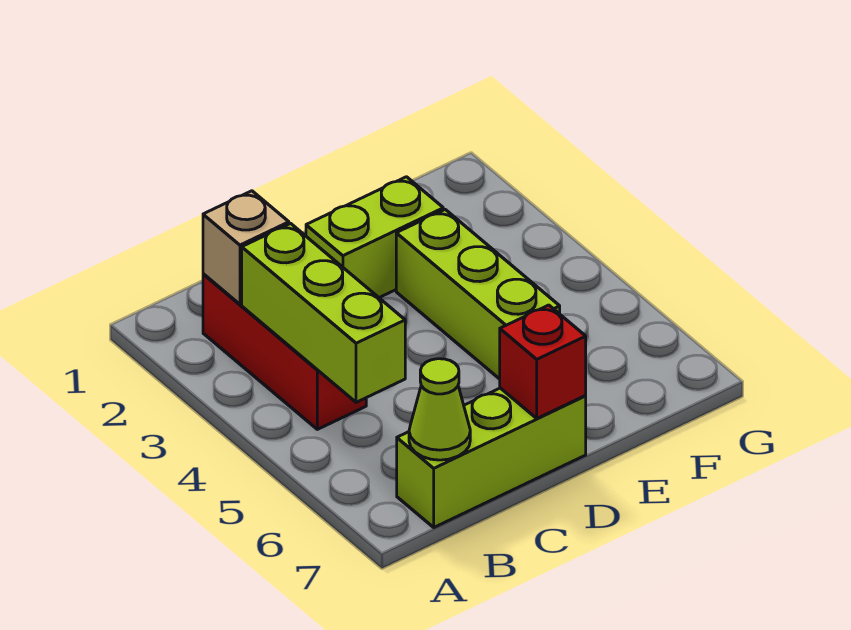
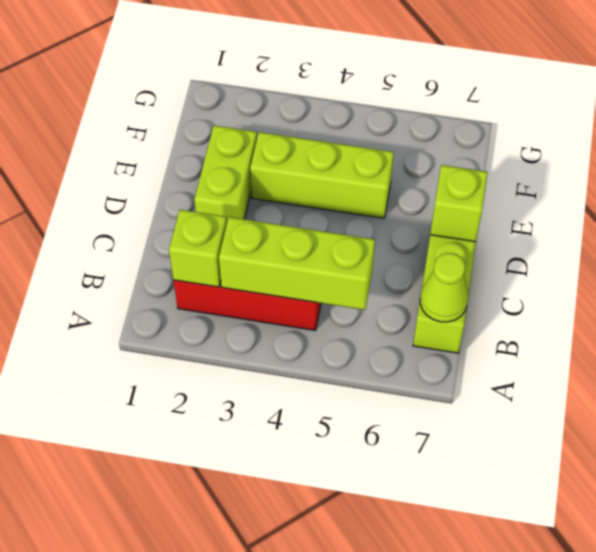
tan 1x1 brick [203,191,289,304] -> lime 1x1 brick [169,210,227,287]
red 1x1 brick [500,305,586,418] -> lime 1x1 brick [430,165,488,242]

